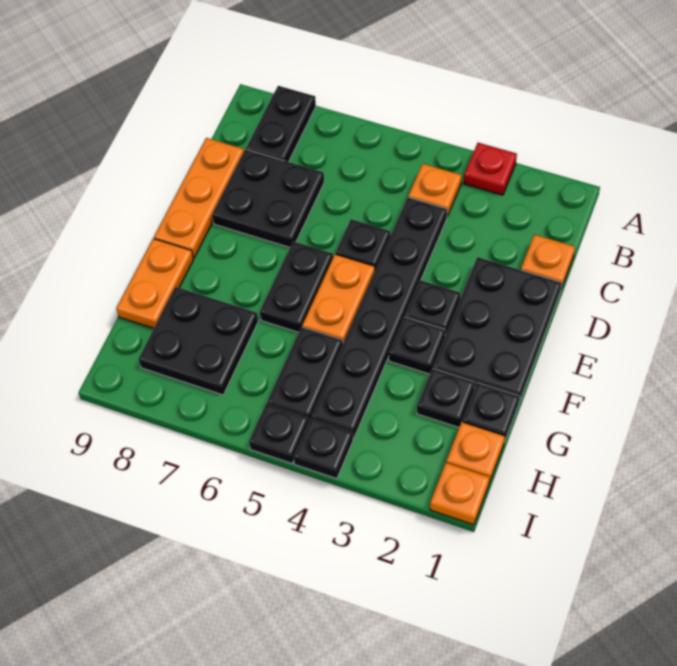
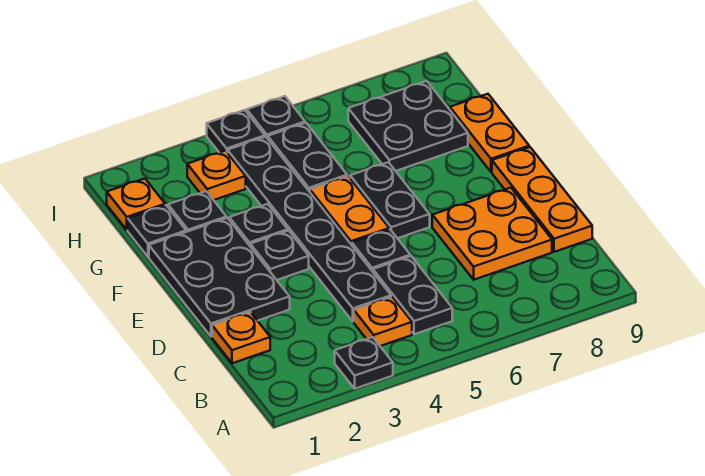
red 1x1 plate [464,143,517,195] -> black 1x1 plate [335,337,393,389]
black 1x2 plate [246,86,316,162] -> black 1x2 plate moved to [373,256,452,334]
black 2x2 plate [212,150,324,247] -> orange 2x2 plate [432,188,552,280]
orange 1x1 plate [430,463,490,525] -> orange 1x1 plate moved to [187,151,246,200]

